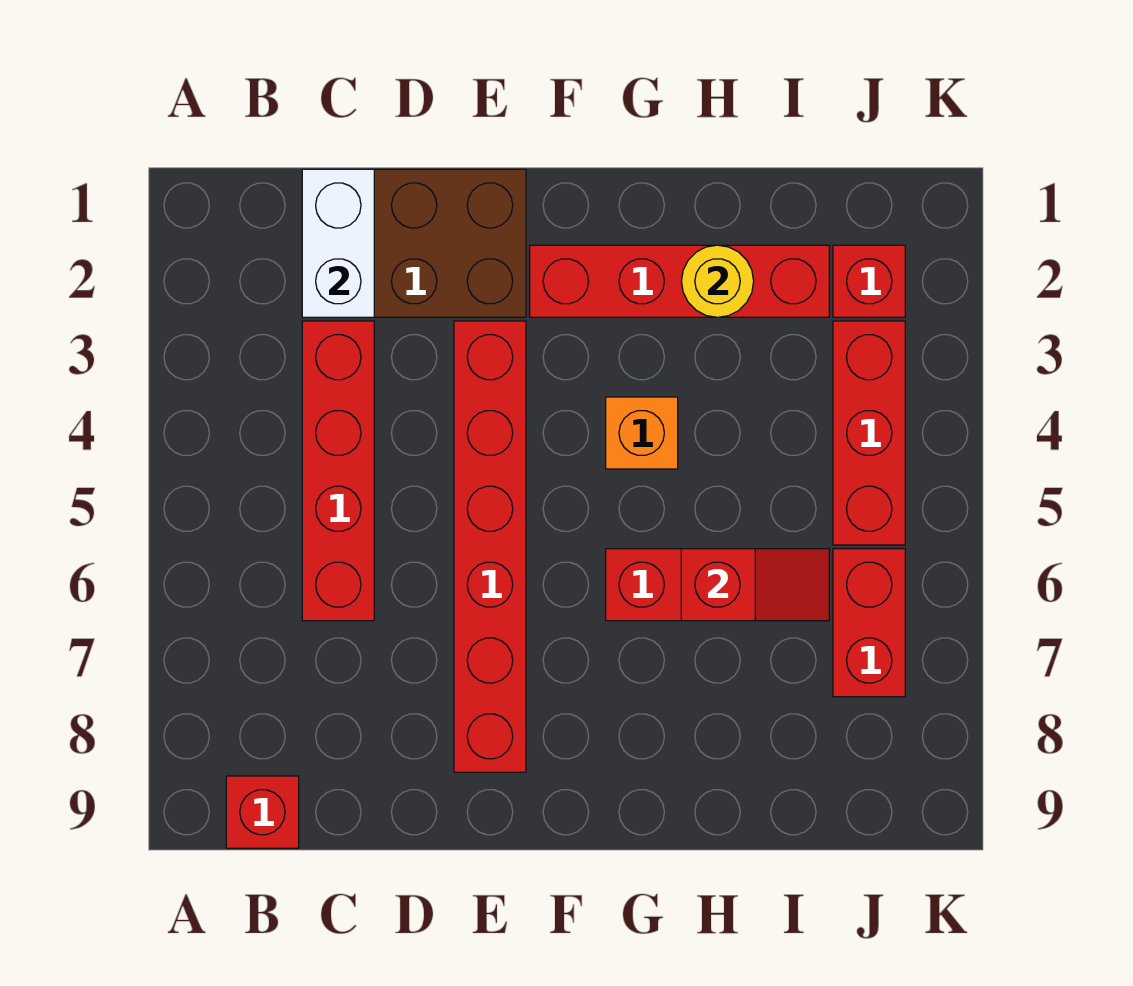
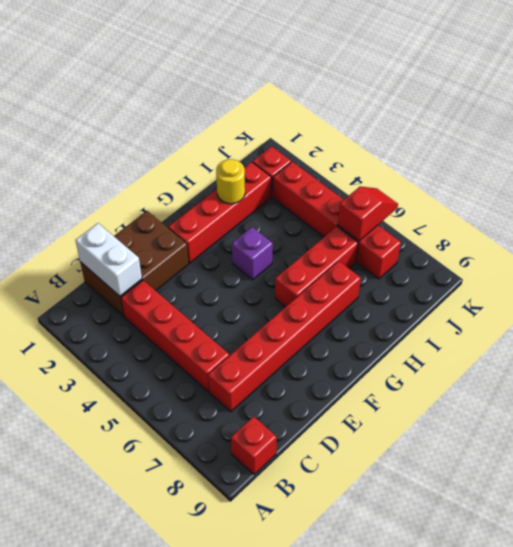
red 1x6 brick [454,321,526,772] -> red 1x6 brick turned to [208,261,361,411]
orange 1x1 brick [606,397,678,469] -> purple 1x1 brick [232,227,273,280]
red 1x2 slope [681,549,829,621] -> red 1x2 slope moved to [338,186,398,241]

